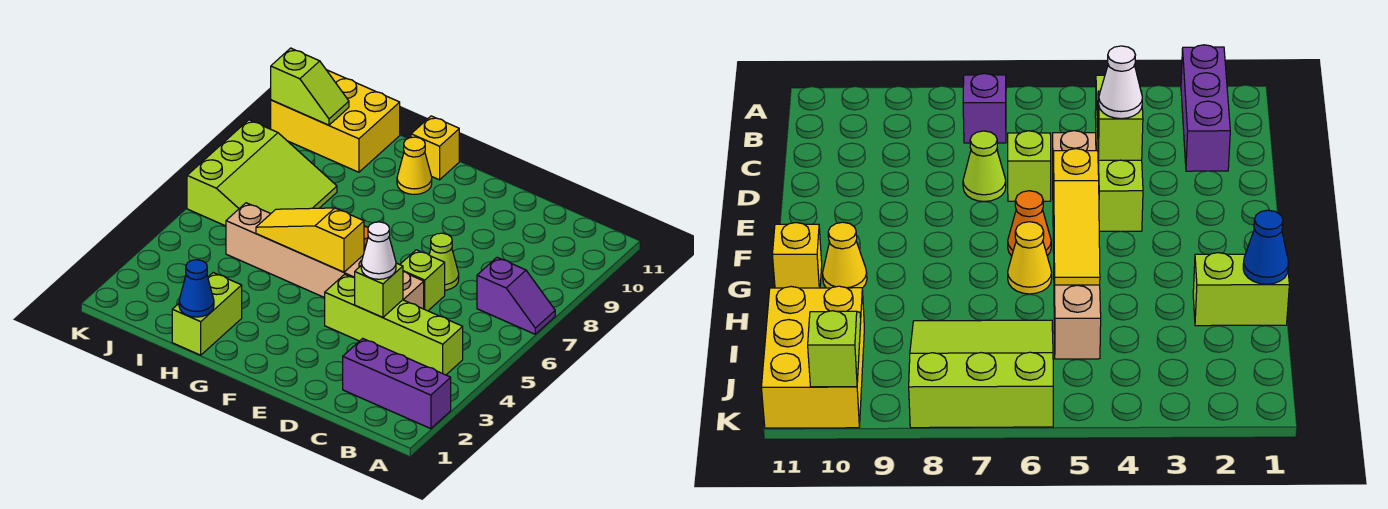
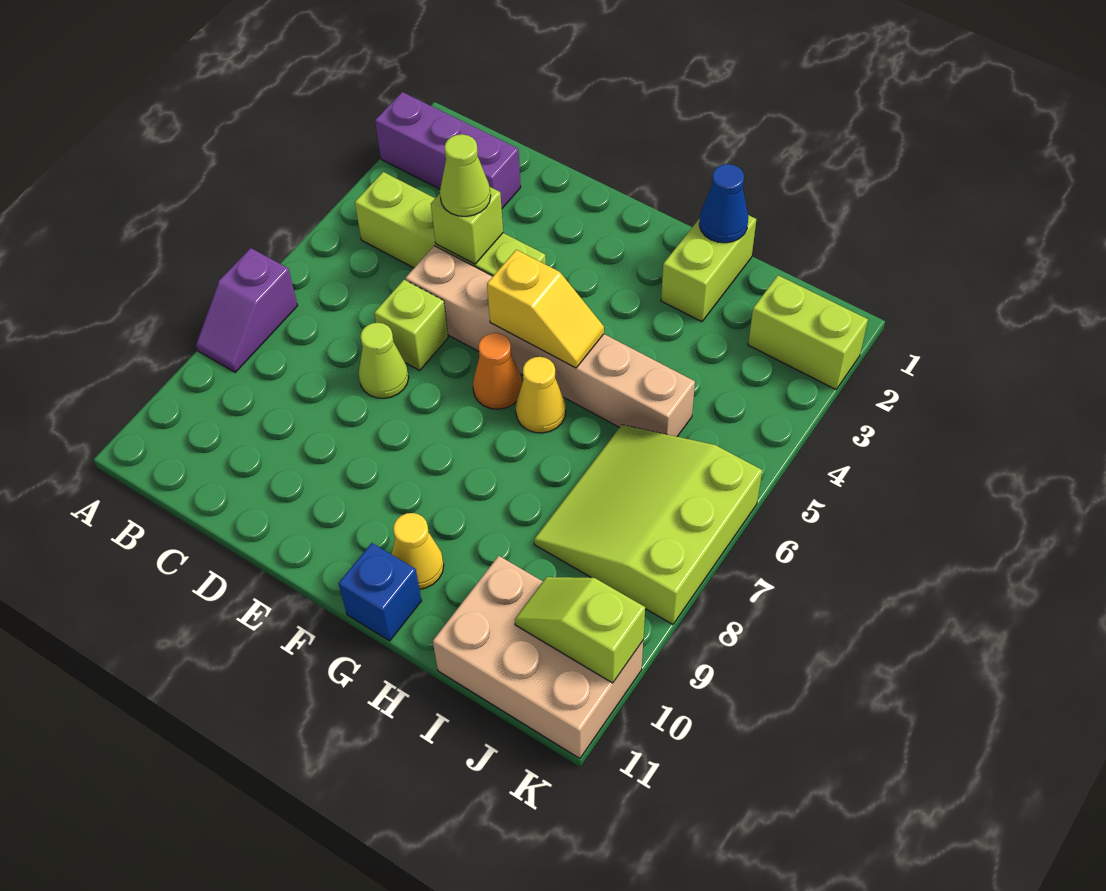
purple 1x2 slope [477,257,555,334] -> purple 1x2 slope turned to [196,248,298,372]
white 1x1 cone [361,222,396,279] -> lime 1x1 cone [440,134,491,216]
yellow 1x3 slope [256,208,364,272] -> yellow 1x2 slope [487,250,604,368]
yellow 1x1 brick [411,116,459,180] -> blue 1x1 brick [339,543,422,641]
yellow 2x3 brick [271,70,400,172] -> tan 2x3 brick [433,556,643,759]
none -> lime 1x2 brick [748,275,868,389]

